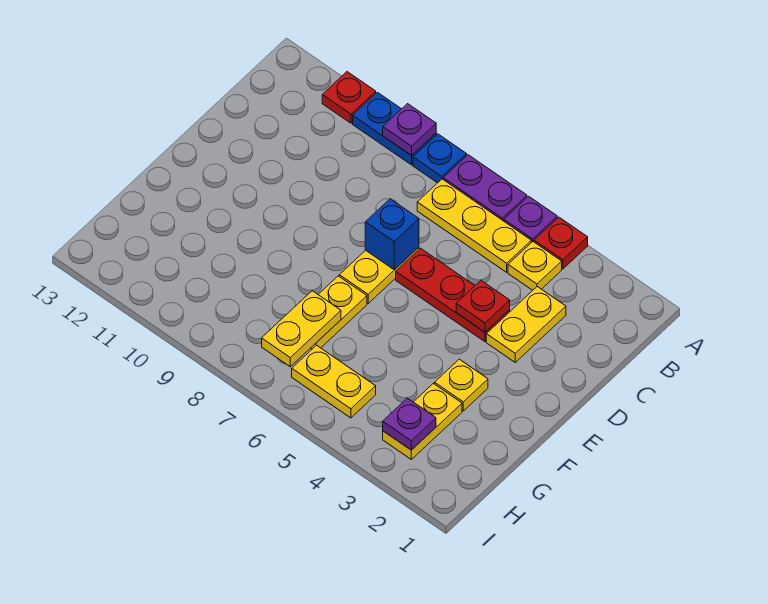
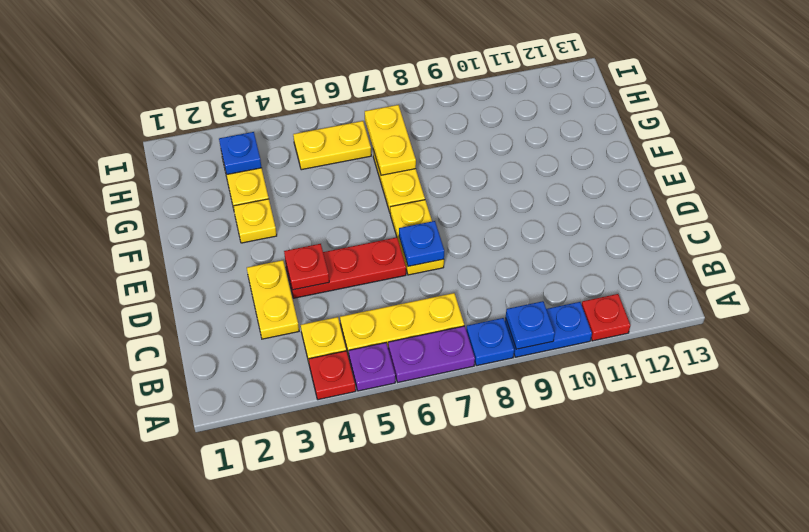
purple 1x1 plate [383,104,436,156] -> blue 1x1 plate [506,301,555,349]
blue 1x1 brick [365,199,419,270] -> blue 1x1 plate [399,221,444,266]
purple 1x1 plate [383,398,436,450] -> blue 1x1 plate [219,132,262,175]

